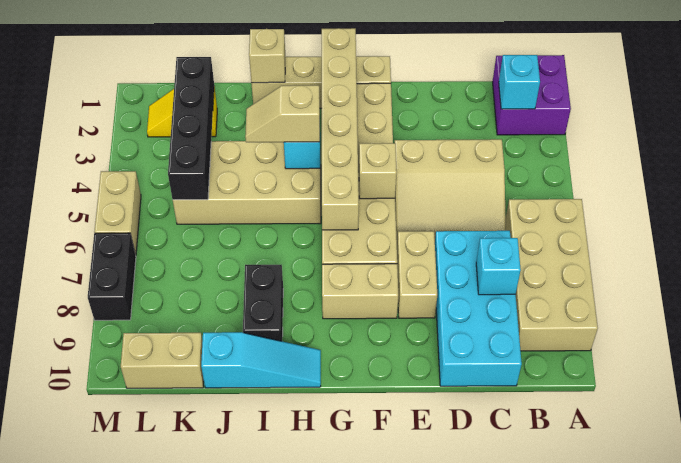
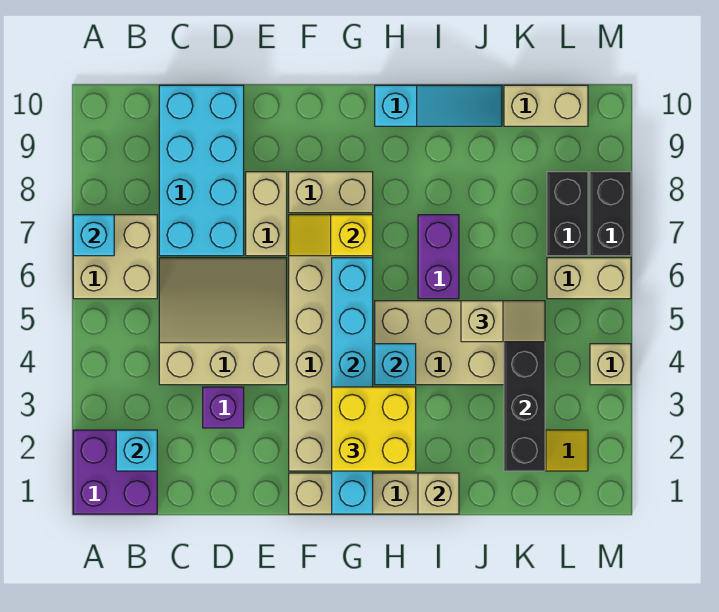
tan 2x4 brick [506,199,598,351] -> tan 2x2 brick [73,215,157,299]
cyan 1x1 brick [476,238,521,295] -> cyan 1x1 brick moved to [73,215,114,256]
none -> purple 1x1 brick [203,387,244,428]
tan 1x1 brick [359,143,397,199] -> tan 1x1 brick moved to [590,344,631,385]
none -> yellow 1x2 slope [289,215,373,256]
tan 1x6 brick [322,28,359,230] -> cyan 1x6 brick [332,258,373,514]
none -> yellow 2x2 brick [332,387,416,471]
tan 1x2 slope [245,85,320,142] -> tan 1x2 slope moved to [461,301,545,342]
cyan 1x3 slope [201,332,321,388] -> cyan 1x3 slope turned to [375,85,502,126]
none -> purple 1x2 brick [418,215,459,299]
black 1x2 brick [243,265,283,341] -> black 1x2 brick moved to [547,172,588,256]
tan 1x2 brick [94,171,141,255] -> tan 1x2 brick turned to [547,258,631,299]

